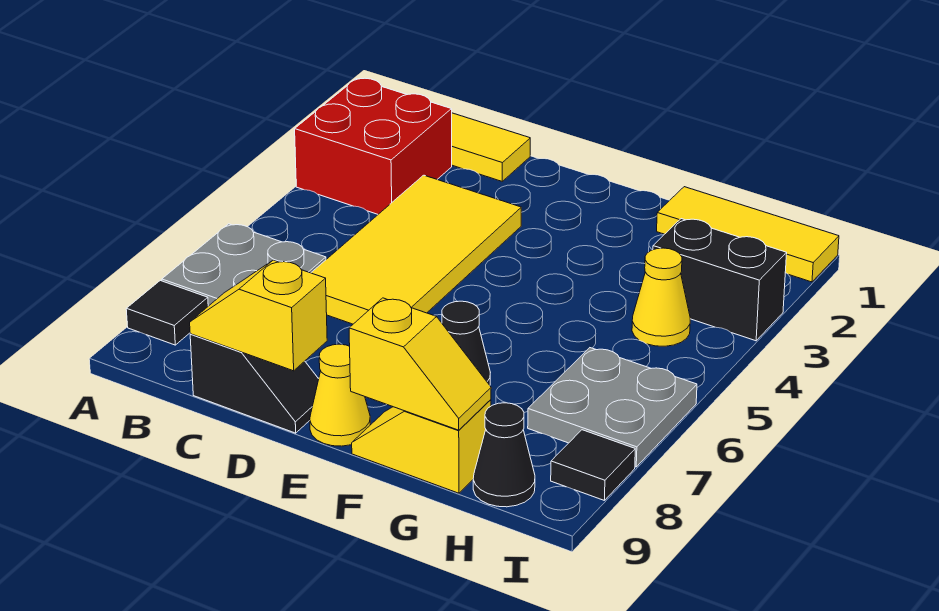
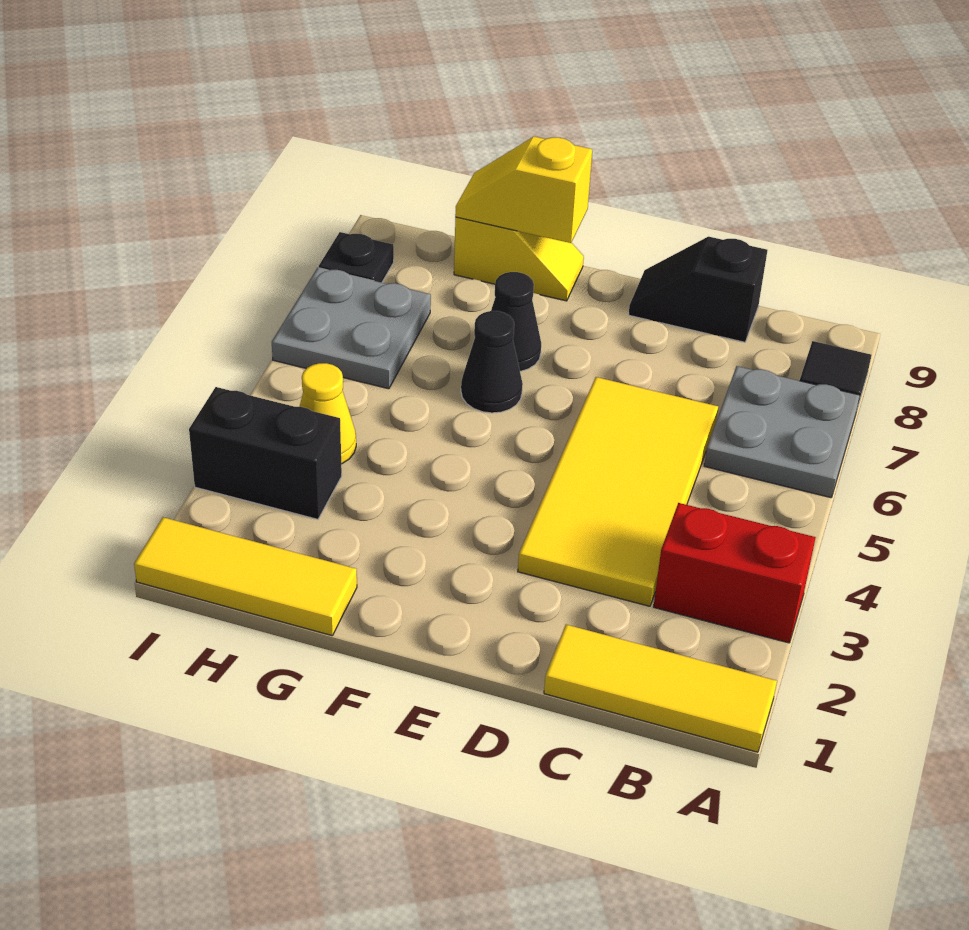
red 2x2 brick [295,78,452,214] -> red 1x2 brick [654,503,816,643]
yellow 1x2 slope [190,260,327,371] -> none
yellow 1x1 cone [310,344,370,446] -> none
black 1x1 cone [473,403,535,507] -> black 1x1 cone moved to [461,311,523,413]
black 1x1 tile [551,430,635,500] -> black 1x1 plate [319,232,394,283]

